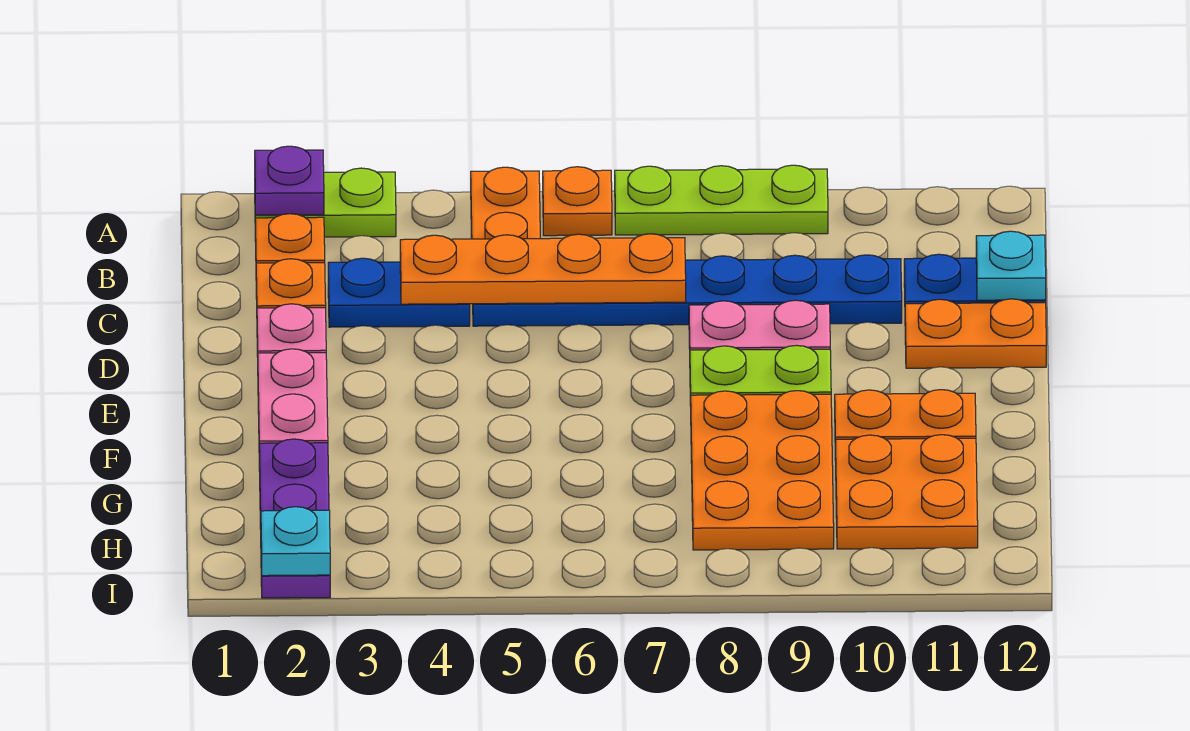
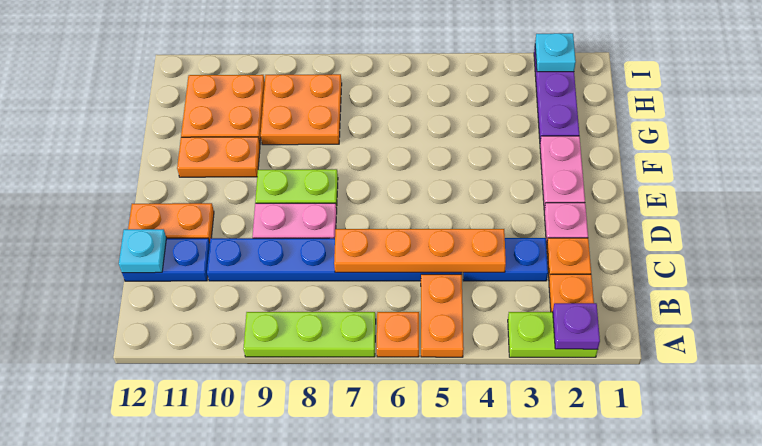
orange 2x3 plate [691,391,834,550] -> orange 2x2 plate [261,74,342,145]

